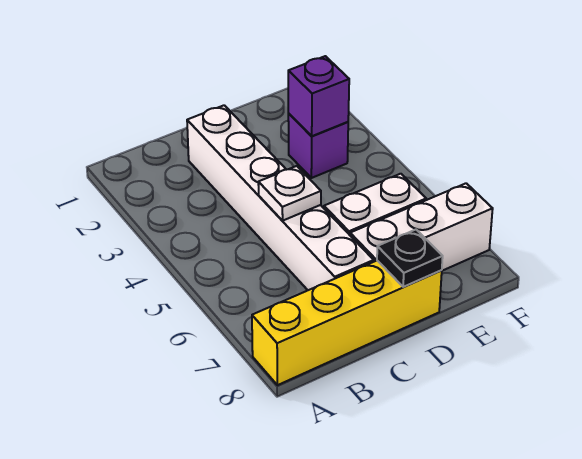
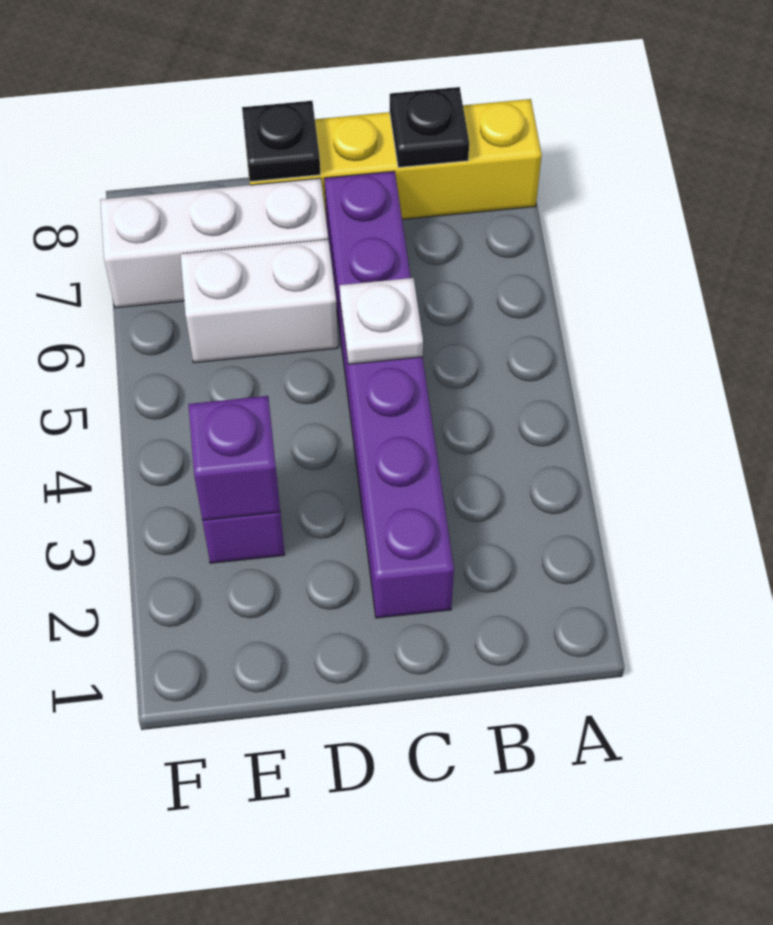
none -> black 1x1 plate [390,87,469,167]
white 1x6 brick [187,105,374,290] -> purple 1x6 brick [324,171,454,618]

